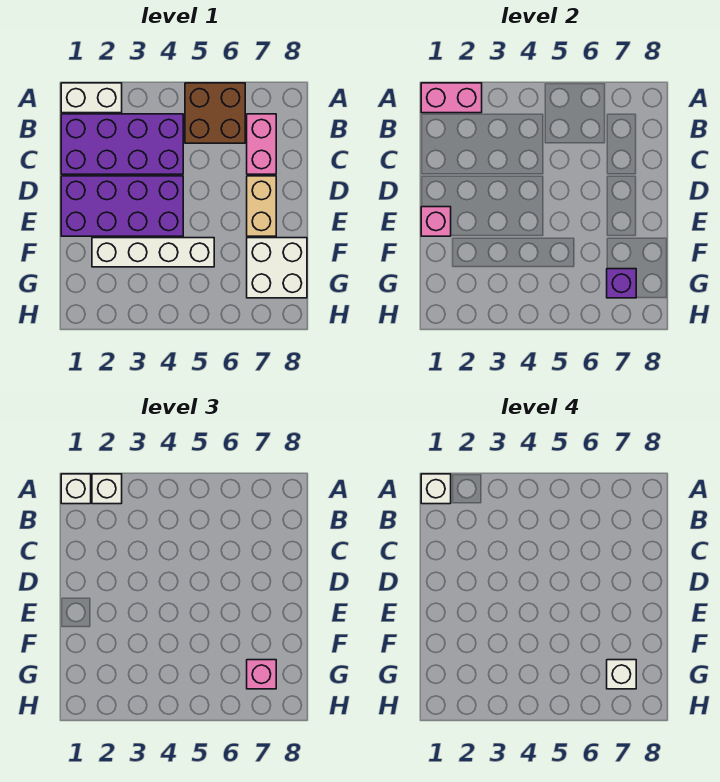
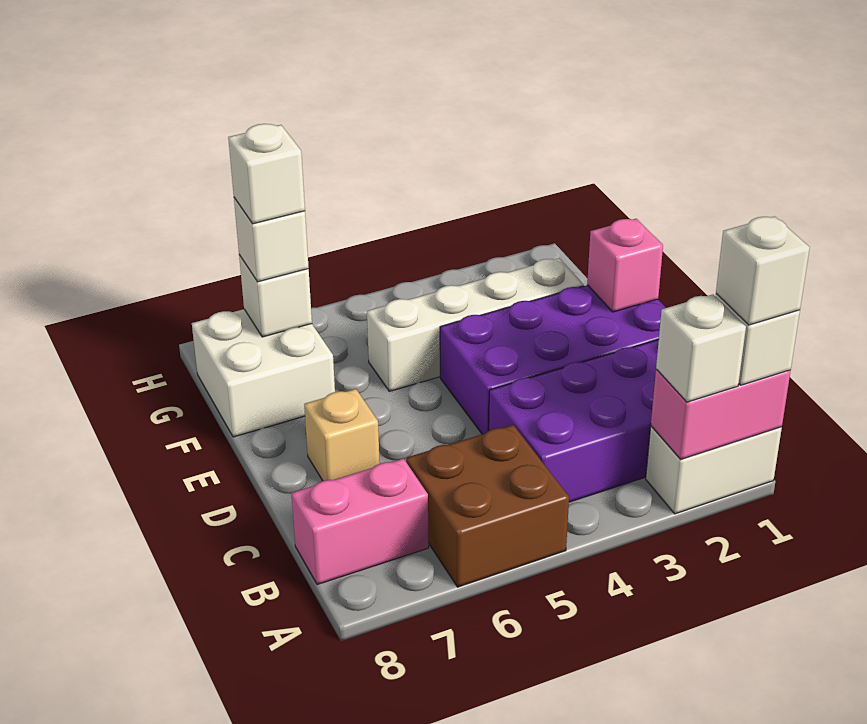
pink 1x2 brick [247,114,276,174] -> pink 1x2 brick turned to [291,459,429,585]
tan 1x2 brick [247,176,276,236] -> tan 1x1 brick [304,389,380,481]
purple 1x1 brick [607,269,636,298] -> white 1x1 brick [239,255,312,337]
pink 1x1 brick [247,660,276,689] -> white 1x1 brick [234,198,309,282]

